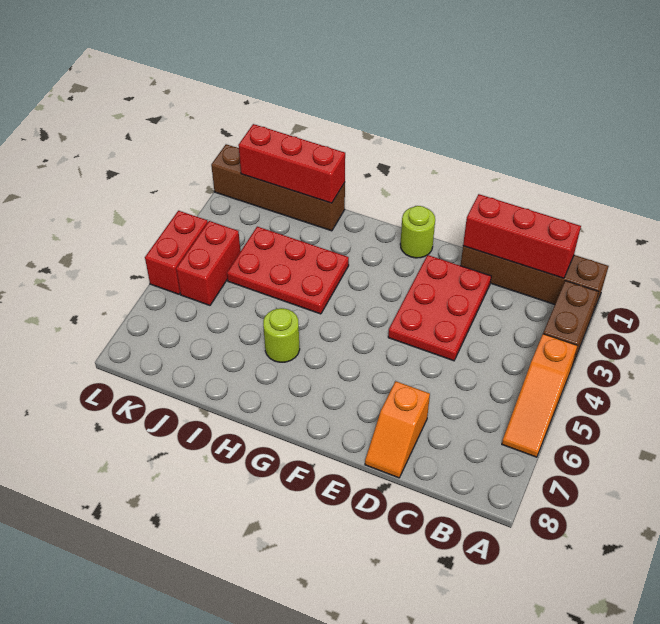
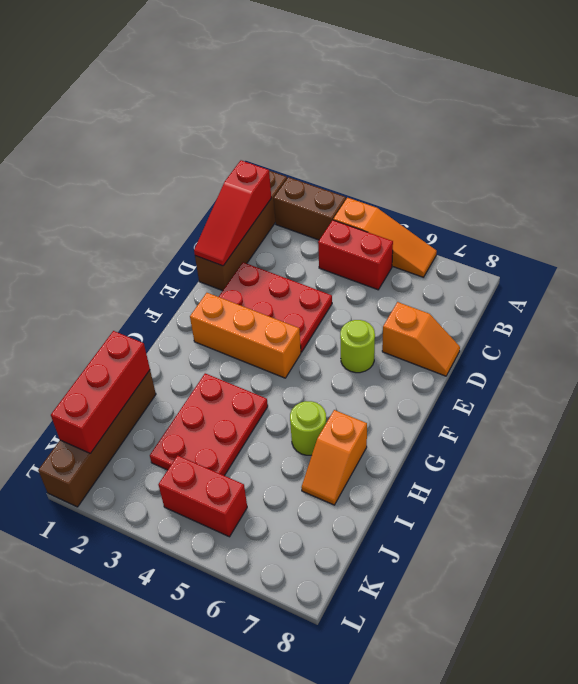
red 1x3 brick [463,194,581,278] -> red 1x3 slope [194,160,271,266]
lime 1x1 round brick [400,206,435,258] -> lime 1x1 round brick moved to [340,320,375,373]
none -> orange 1x3 brick [190,293,301,378]
none -> orange 1x2 slope [301,410,367,505]
red 1x2 brick [145,211,208,294] -> red 1x2 brick moved to [318,220,393,290]

